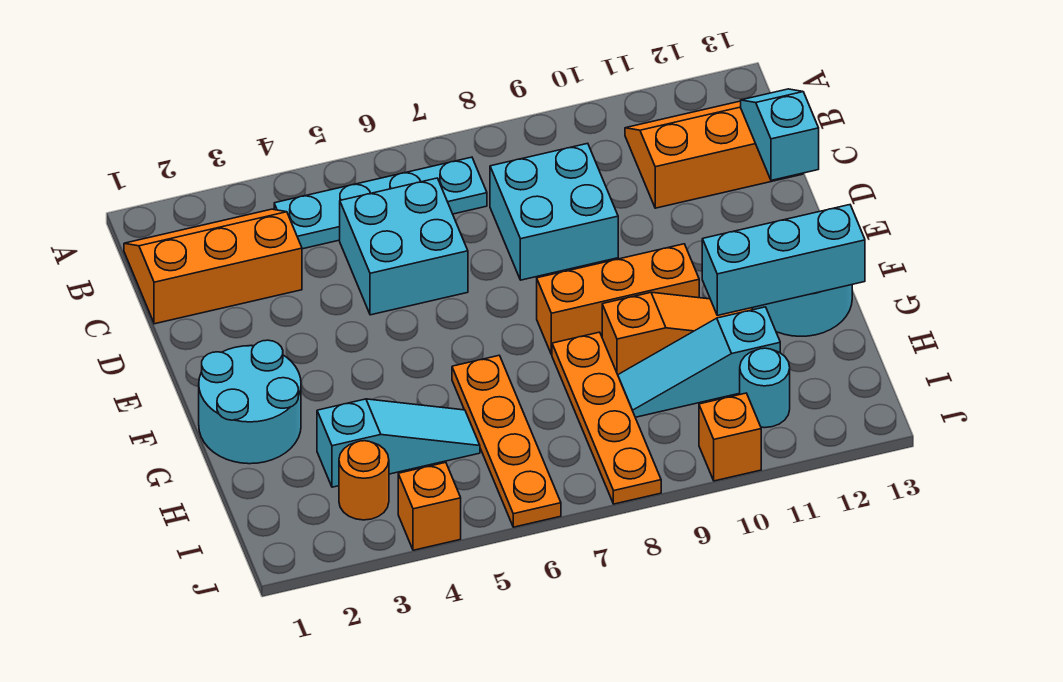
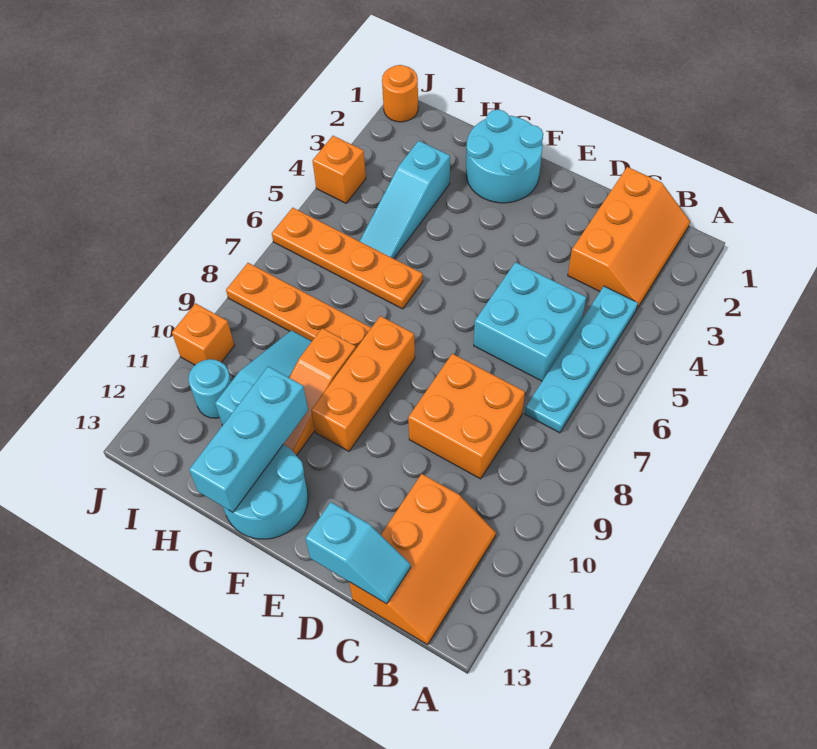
cyan 2x2 brick [490,143,618,280] -> orange 2x2 brick [408,354,525,479]
orange 1x1 round brick [339,441,389,520] -> orange 1x1 round brick moved to [382,65,418,122]

